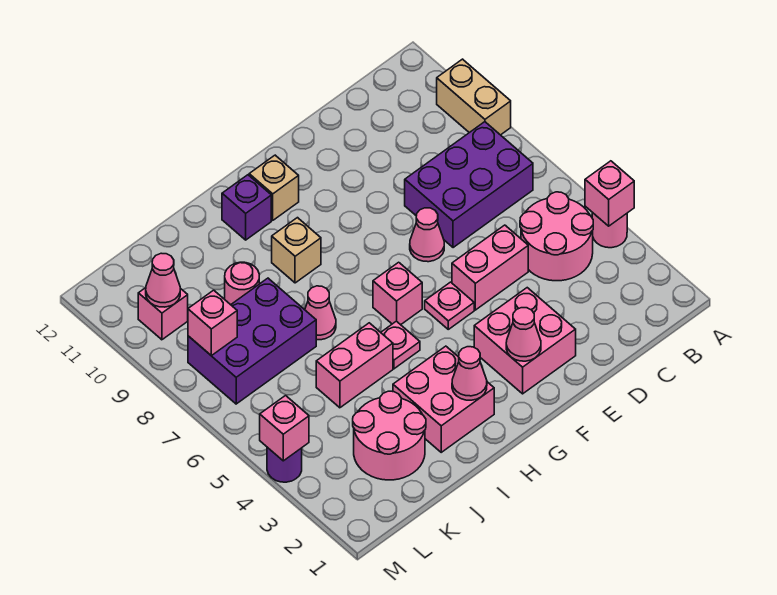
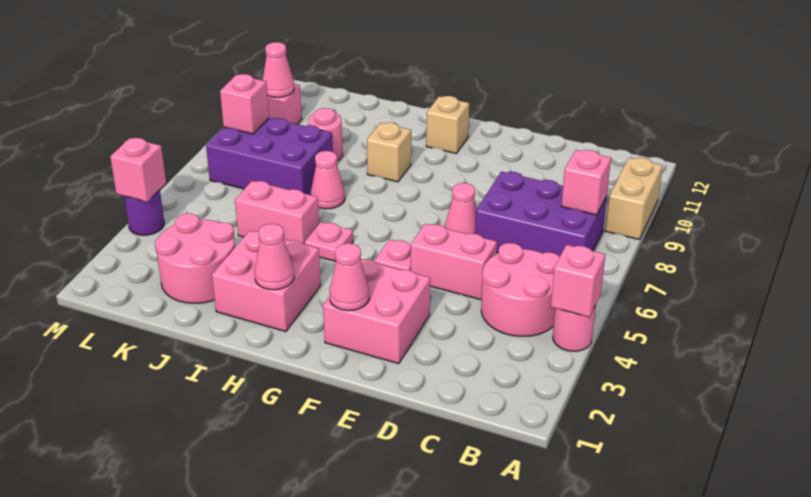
pink 1x1 brick [373,262,422,325] -> pink 1x1 brick moved to [561,150,611,215]
purple 1x1 brick [222,175,271,240] -> none

